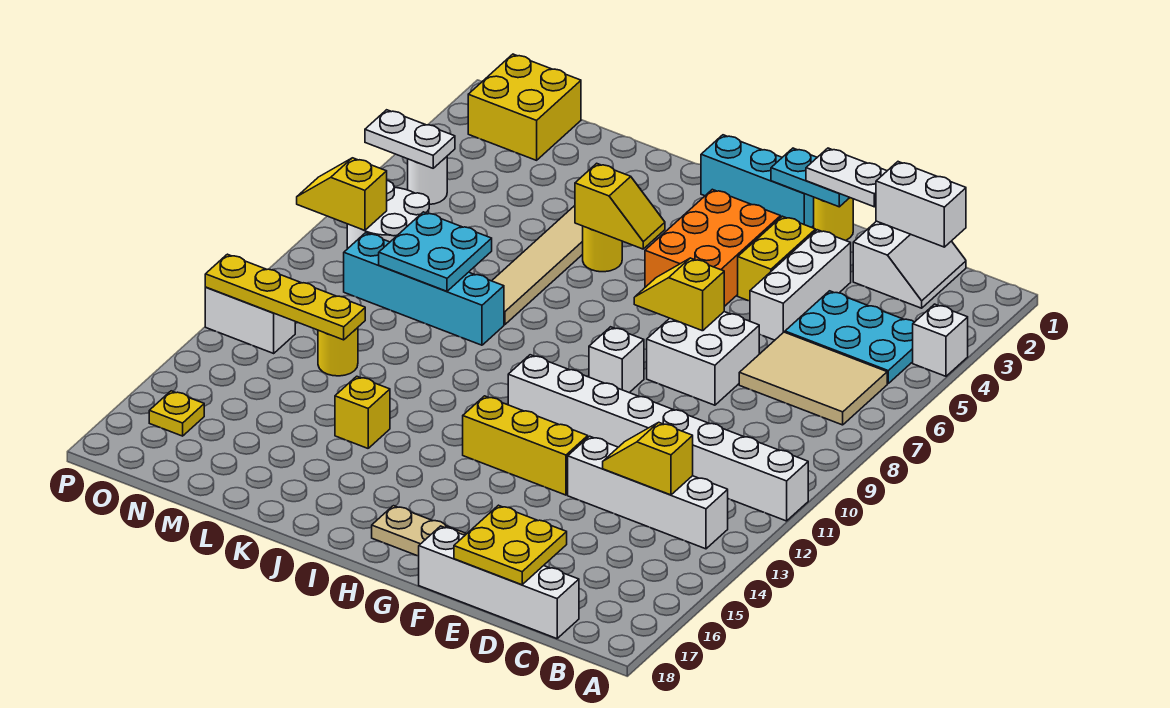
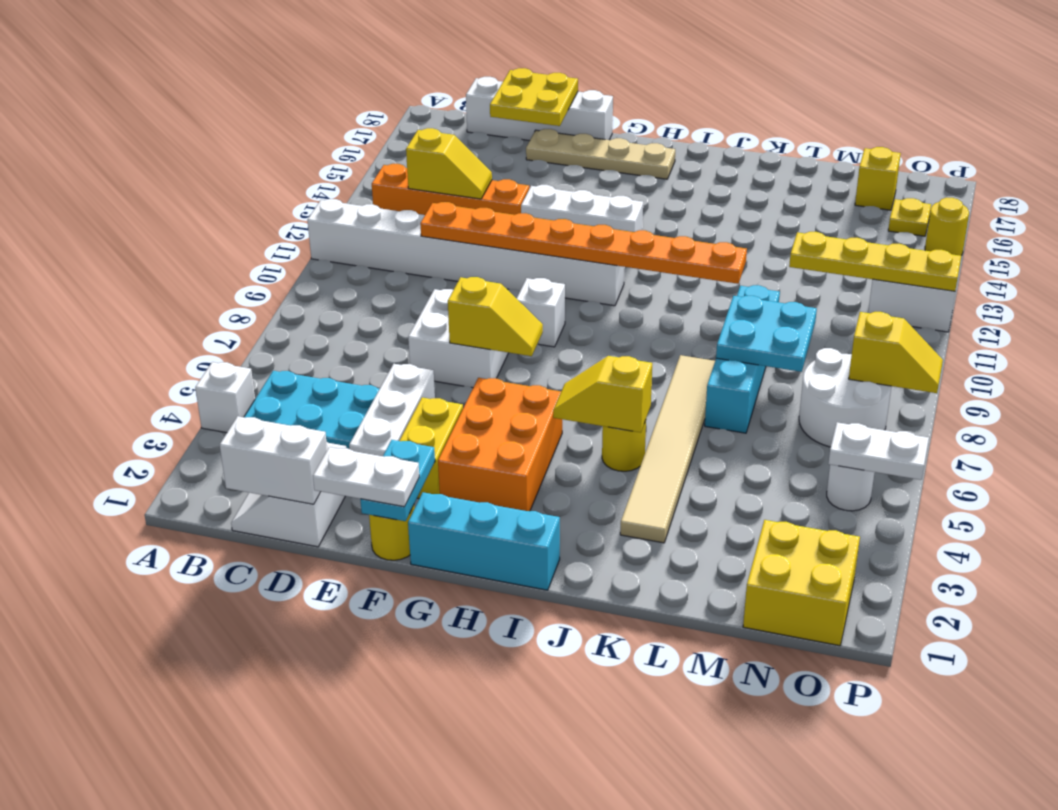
tan 2x3 tile [739,332,887,425] -> none
white 1x4 brick [568,436,728,549] -> orange 1x4 brick [372,164,529,215]
none -> orange 1x8 plate [420,202,747,284]
cyan 1x2 plate [771,148,850,207] -> cyan 1x2 plate turned to [360,440,435,521]
yellow 1x3 brick [463,396,588,495] -> white 1x3 brick [521,185,643,232]
cyan 1x4 brick [344,233,504,345] -> cyan 1x4 brick turned to [705,285,780,433]
yellow 1x1 brick [335,376,390,448] -> yellow 1x1 brick moved to [855,147,901,210]
yellow 1x1 round brick [318,328,358,376] -> yellow 1x1 round brick moved to [925,198,969,256]

